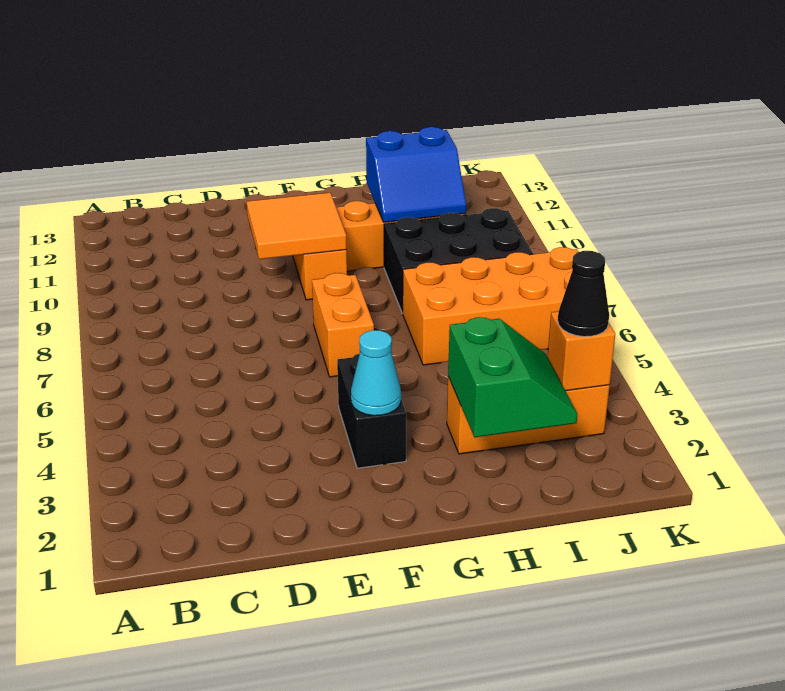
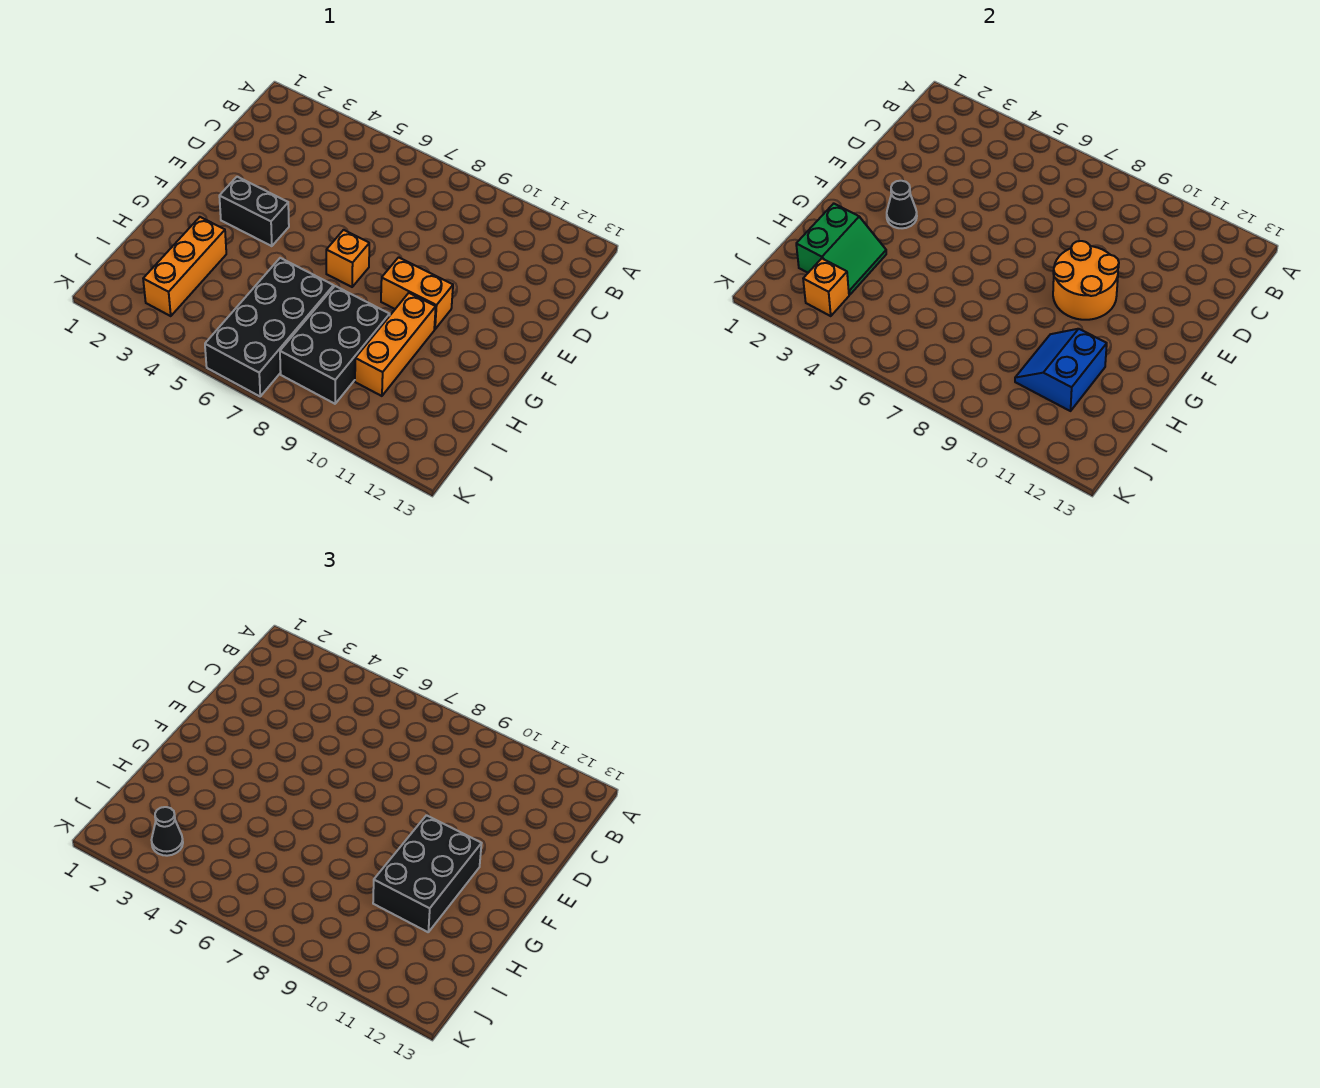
orange 2x2 tile [247,193,347,259] -> orange 2x2 round brick [1053,241,1119,320]
cyan 1x1 cone [351,330,401,416] -> black 1x1 cone [887,181,917,228]
orange 1x2 brick [312,273,374,377] -> orange 1x1 brick [326,230,369,287]
none -> black 2x3 brick [373,815,482,932]
green 2x2 slope [448,317,577,437] -> green 2x2 slope turned to [796,204,886,295]
orange 2x4 brick [402,247,578,365] -> black 2x4 brick [205,258,334,396]

